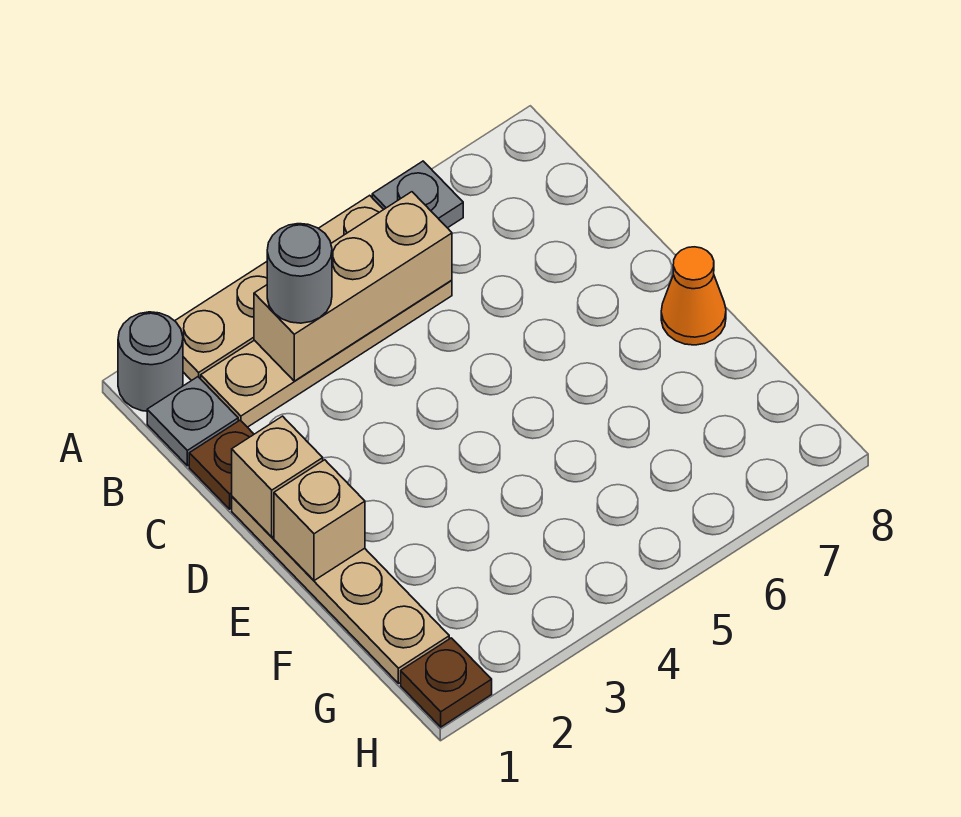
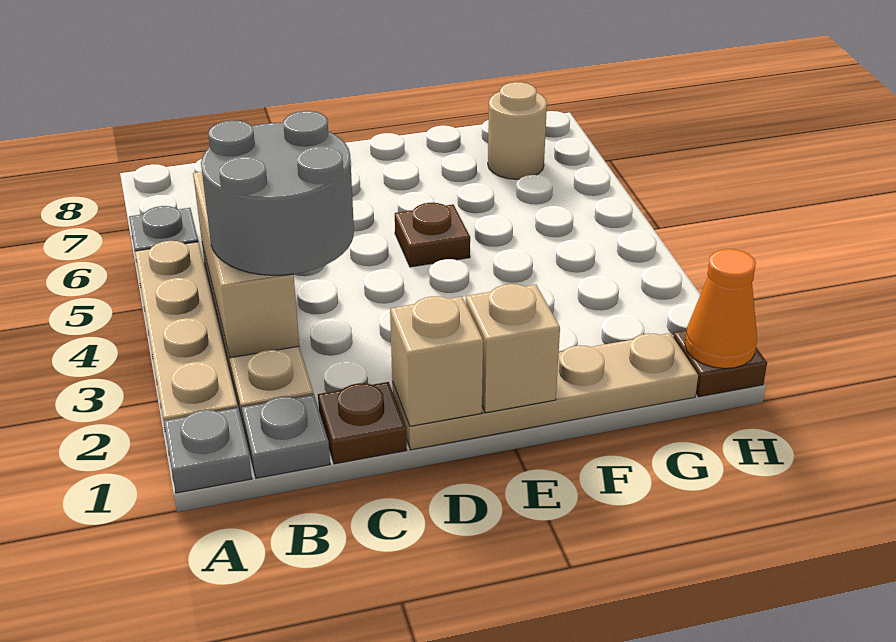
grey 1x1 round brick [118,312,183,411] -> grey 1x1 plate [164,408,252,493]
grey 1x1 round brick [267,224,332,323] -> grey 2x2 round brick [201,111,354,275]
none -> brown 1x1 plate [395,203,470,267]
orange 1x1 cone [661,247,726,345] -> orange 1x1 cone moved to [685,249,757,368]
none -> tan 1x1 round brick [488,82,547,179]

